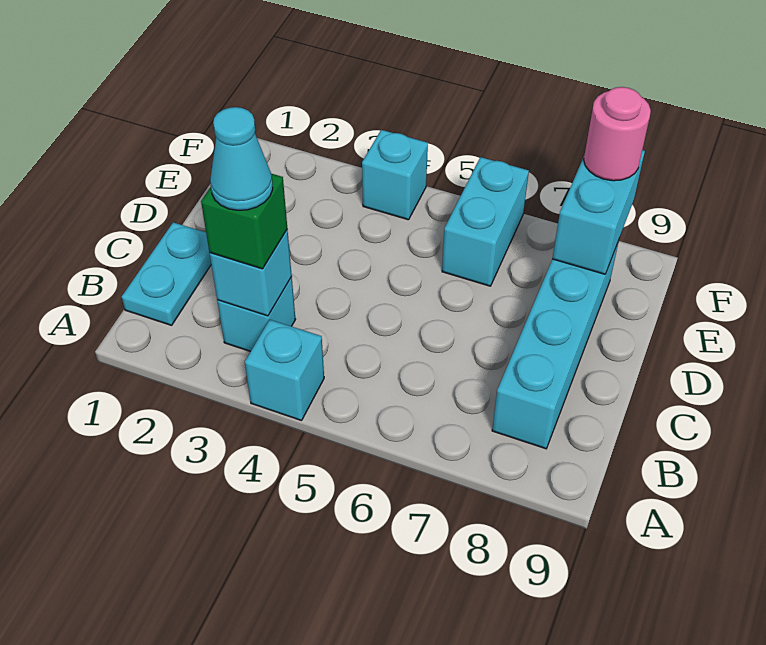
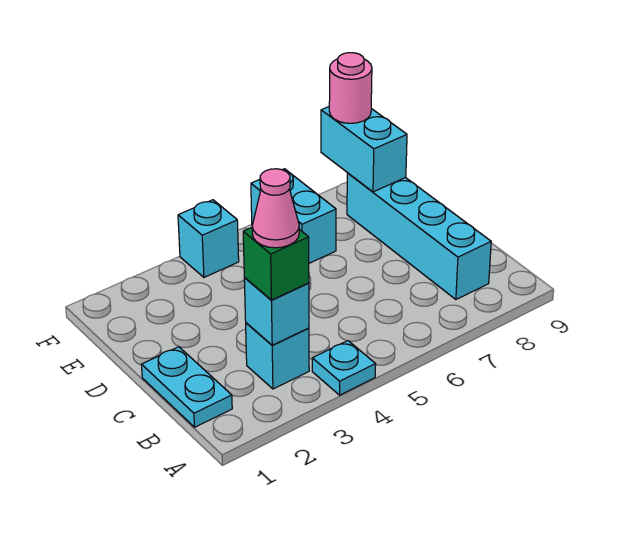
cyan 1x1 brick [245,320,324,421] -> cyan 1x1 plate [312,341,376,395]
cyan 1x1 cone [210,107,273,210] -> pink 1x1 cone [252,169,299,248]

